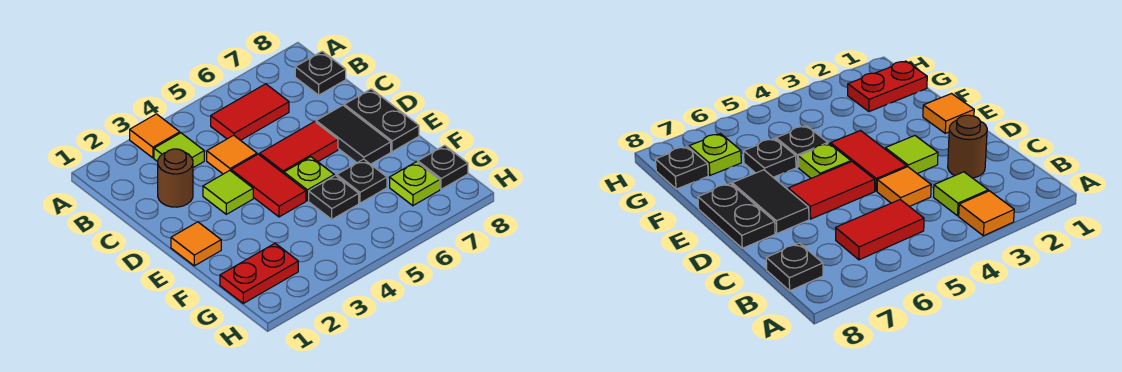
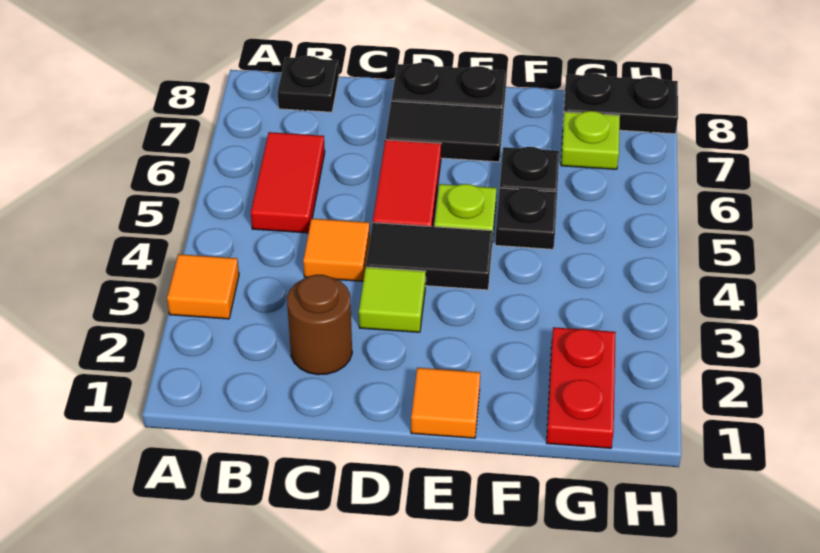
lime 1x1 tile [154,133,204,168] -> none
red 1x2 tile [231,154,306,217] -> black 1x2 tile [366,223,493,290]
black 1x1 plate [418,145,468,189] -> black 1x2 plate [563,73,678,134]

